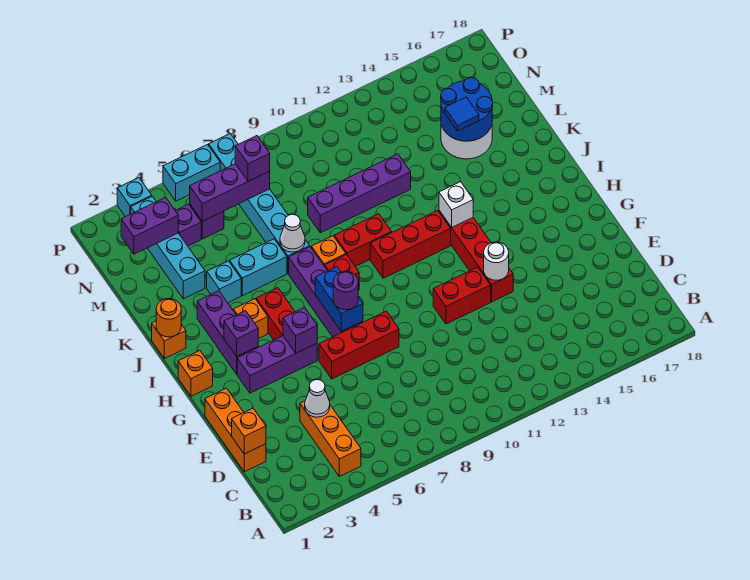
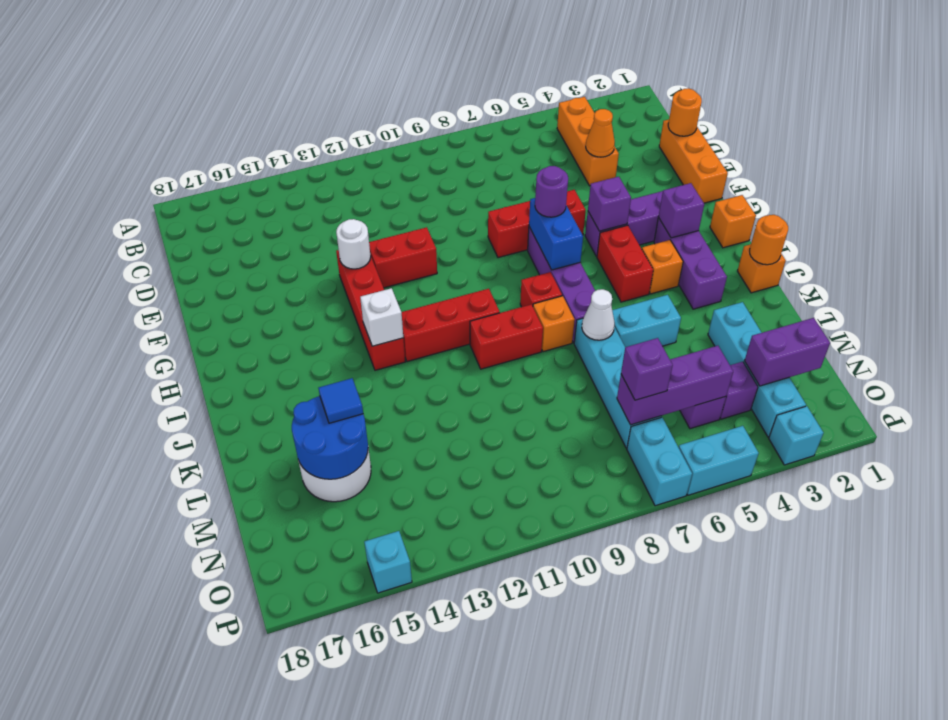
orange 1x1 brick [232,408,266,454] -> orange 1x1 round brick [668,88,702,136]
white 1x1 cone [305,380,330,417] -> orange 1x1 cone [586,109,615,157]
cyan 1x1 brick [207,261,241,303] -> cyan 1x1 brick moved to [364,531,412,593]
purple 1x4 brick [308,154,411,233] -> none

